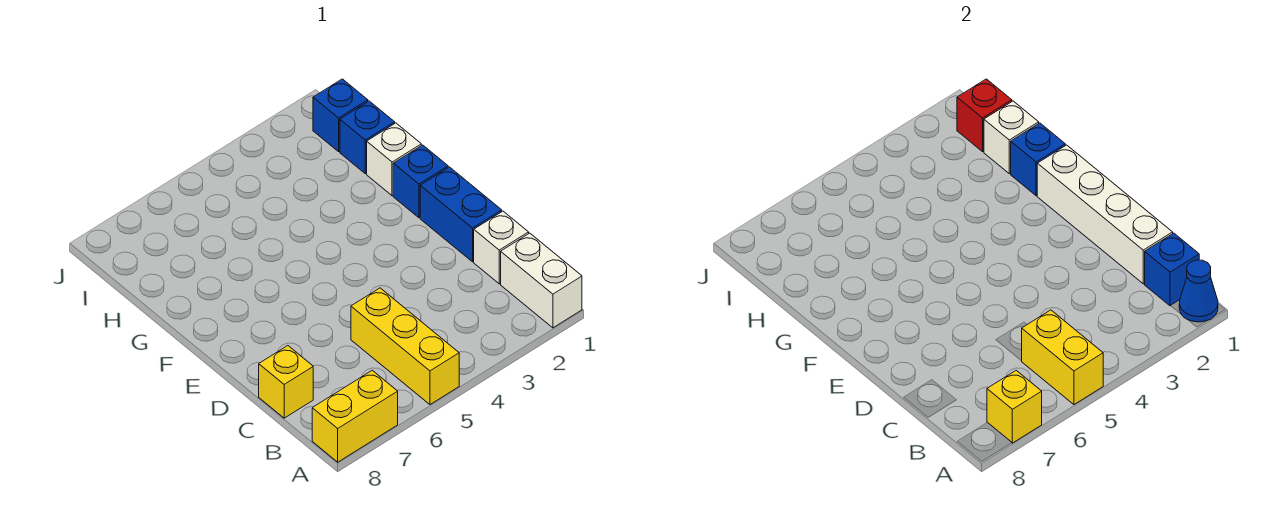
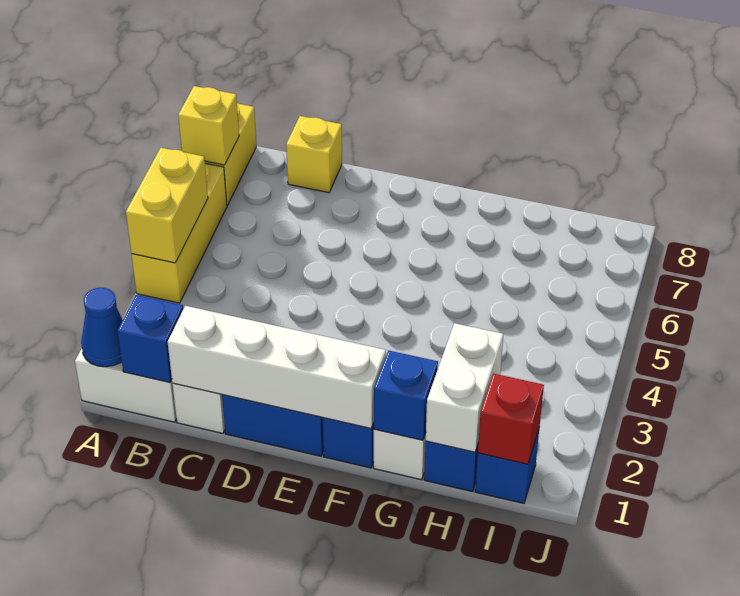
yellow 1x3 brick [351,288,459,404] -> yellow 1x3 brick turned to [131,163,227,303]
yellow 1x2 brick [1022,310,1103,404] -> yellow 1x2 brick turned to [126,148,208,263]
white 1x1 brick [984,101,1039,174] -> white 1x2 brick [426,323,503,452]

